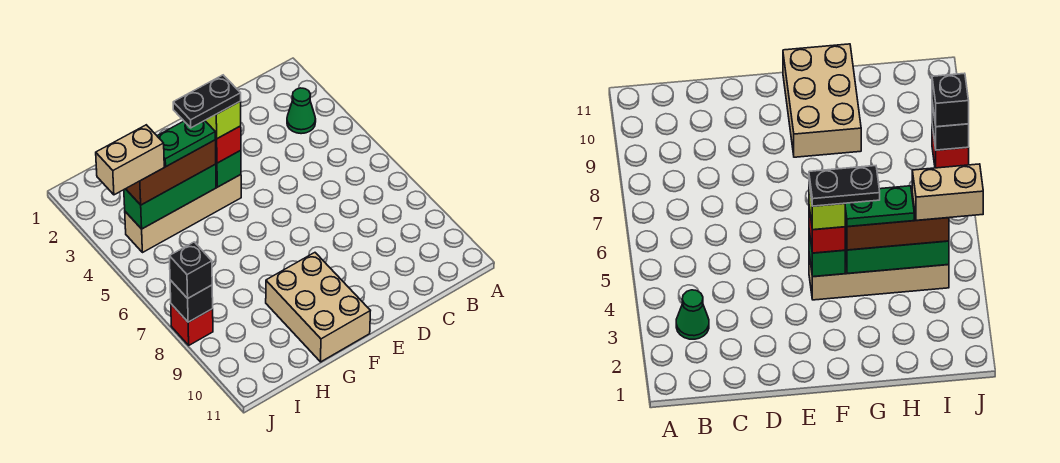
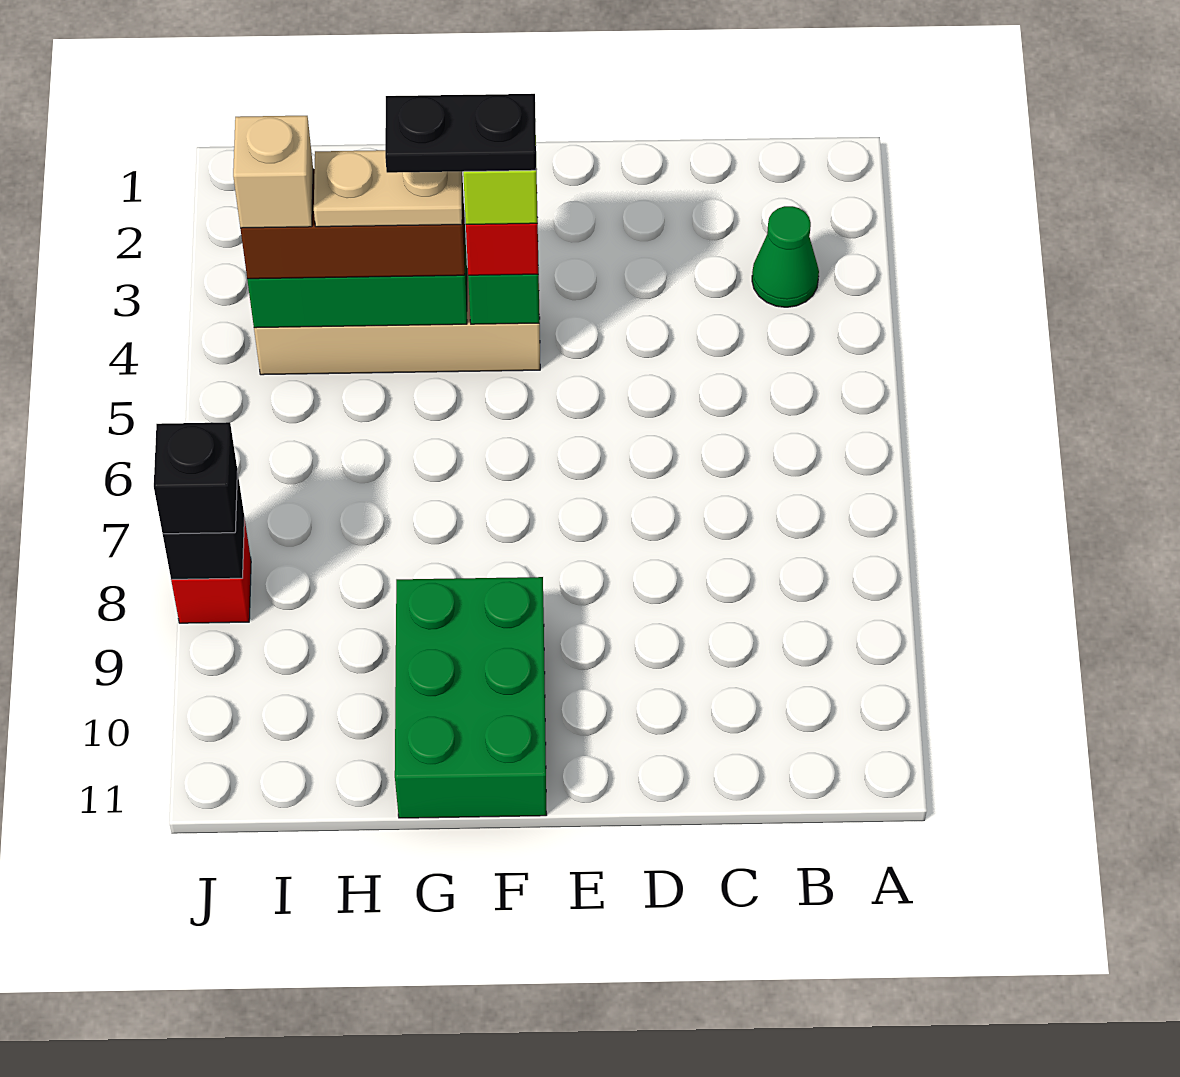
tan 2x3 brick [266,253,370,362] -> green 2x3 brick [395,577,547,818]
green 1x2 plate [157,121,215,166] -> tan 1x2 plate [314,150,462,227]
tan 1x2 brick [96,125,164,195] -> tan 1x1 brick [233,116,313,228]

